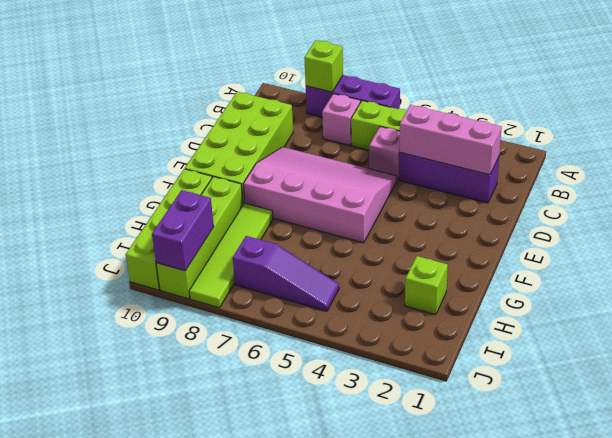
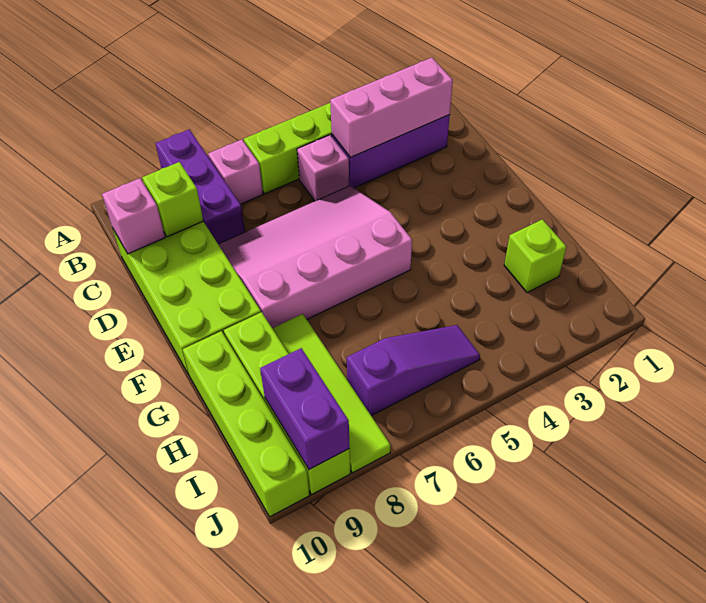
purple 1x3 brick [306,75,400,117] -> purple 1x3 brick turned to [155,129,245,244]
lime 1x1 brick [304,40,343,92] -> lime 1x1 brick moved to [142,162,203,237]
none -> pink 1x1 brick [102,178,165,254]

